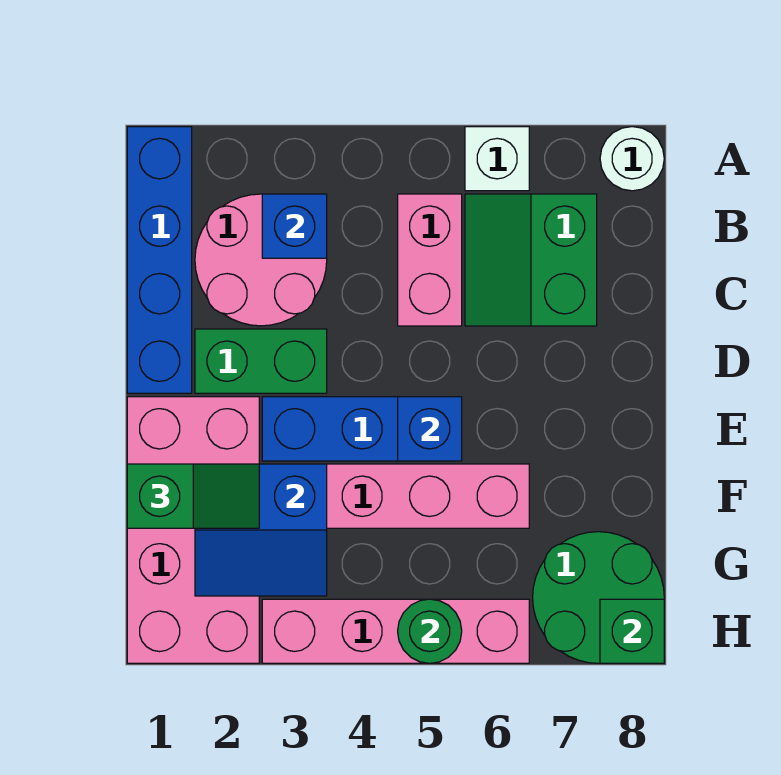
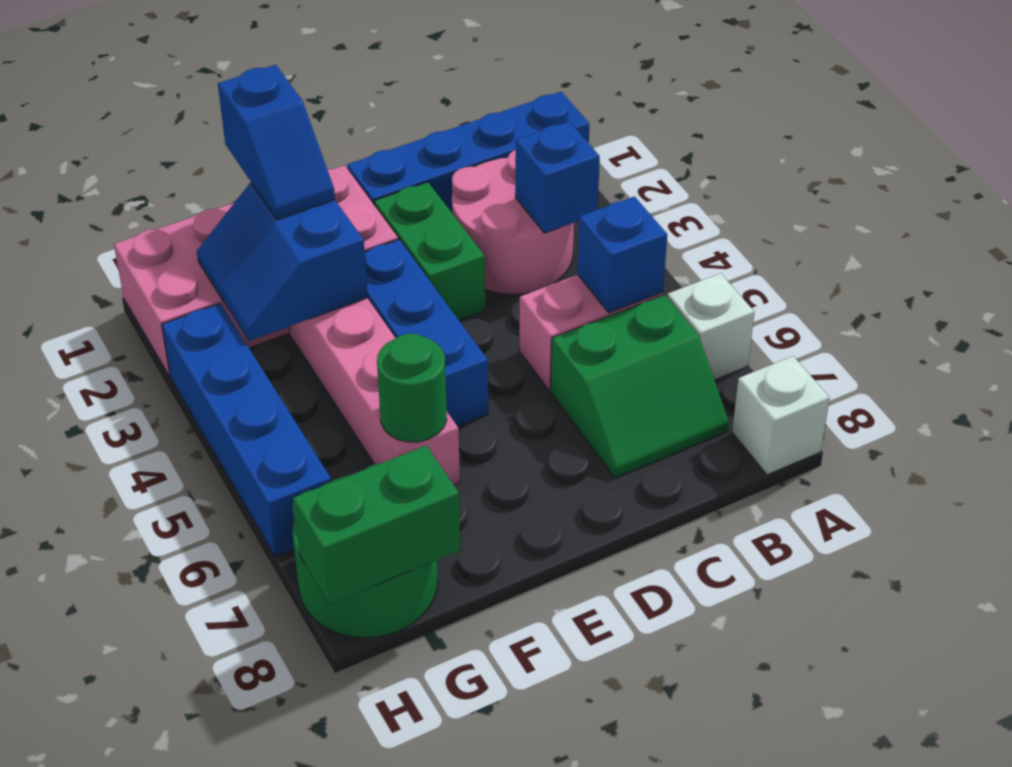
white 1x1 round brick [600,127,664,191] -> white 1x1 brick [732,356,830,475]
green 2x2 slope [465,194,597,326] -> green 2x2 slope turned to [551,295,729,478]
blue 1x1 brick [398,397,462,461] -> blue 1x1 brick moved to [577,196,667,313]
green 1x2 slope [127,464,259,528] -> blue 1x2 slope [218,65,335,219]
pink 1x4 brick [262,599,529,663] -> blue 1x4 brick [162,303,331,557]
green 1x1 round brick [398,599,462,663] -> green 1x1 round brick moved to [377,334,447,442]
green 1x1 brick [600,599,664,663] -> green 1x2 brick [293,445,461,604]

